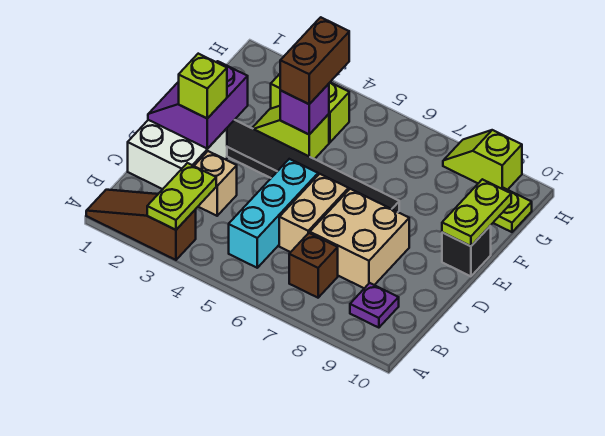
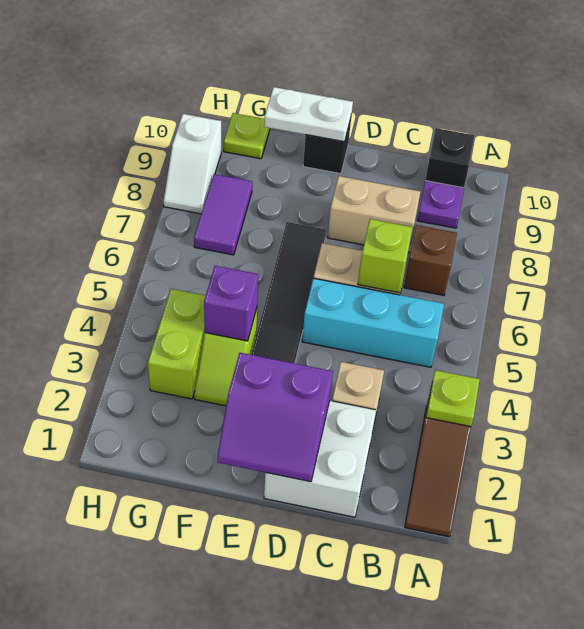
lime 1x2 plate [147,163,216,230] -> lime 1x1 plate [426,370,480,427]
none -> black 1x1 brick [425,128,475,188]
tan 2x2 brick [310,189,409,288] -> tan 1x2 brick [328,176,420,253]
lime 1x1 brick [179,54,227,118] -> lime 1x1 brick moved to [358,219,413,293]
lime 1x2 plate [442,179,511,246] -> white 1x2 plate [264,87,353,142]
brown 1x2 brick [280,17,349,104] -> none
none -> purple 1x2 tile [194,174,252,255]
lime 1x2 slope [443,130,522,190] -> white 1x2 slope [164,114,221,214]

